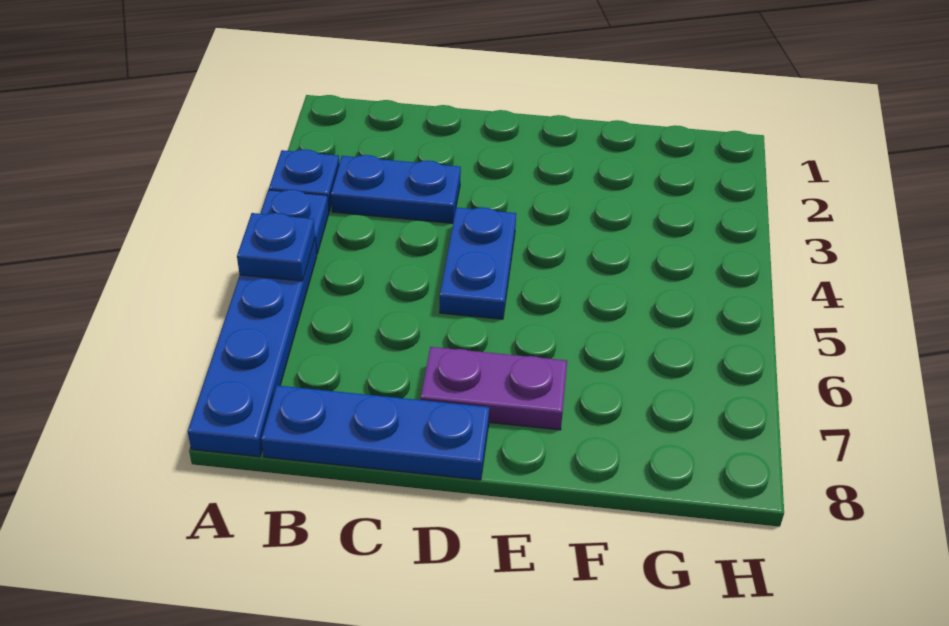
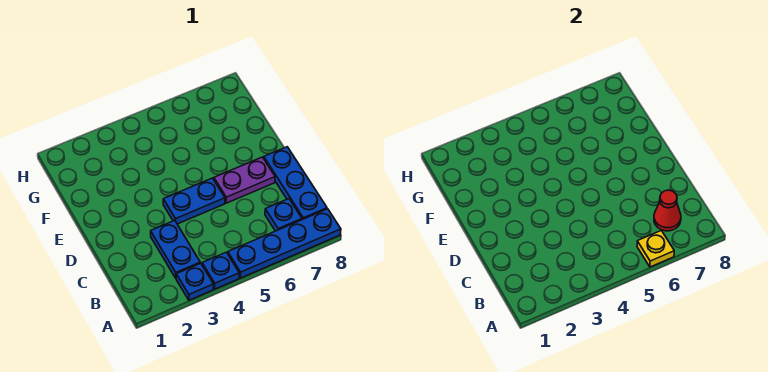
blue 1x1 plate [237,213,315,281] -> blue 1x1 plate moved to [265,199,302,231]
none -> yellow 1x1 plate [637,230,674,267]
none -> red 1x1 cone [654,190,681,231]
purple 1x2 plate [421,347,567,430] -> purple 1x2 plate turned to [214,157,275,203]

